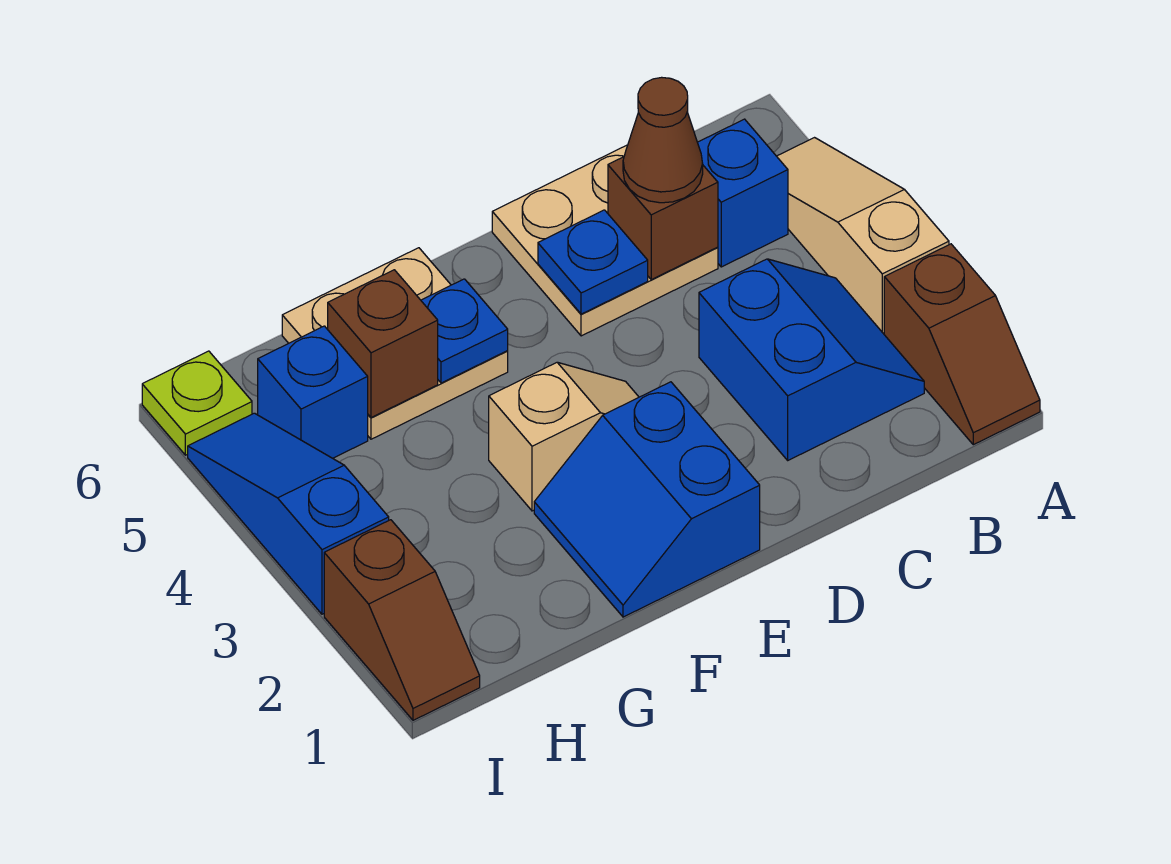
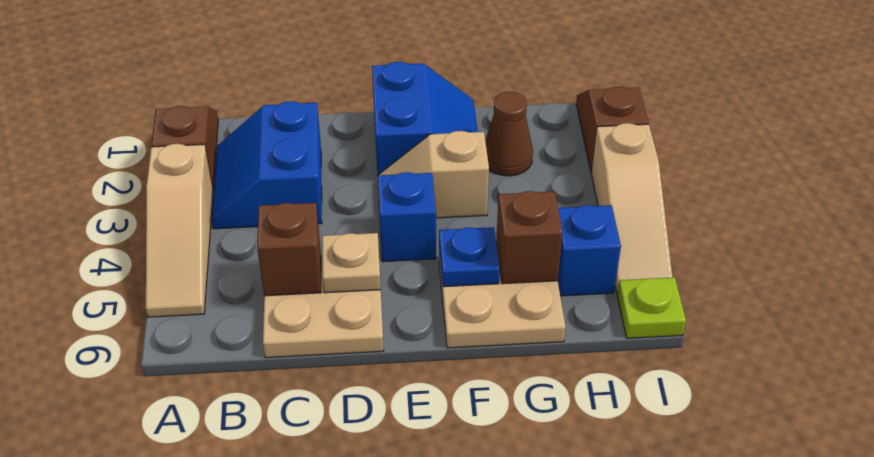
blue 1x1 brick [697,119,788,267] -> blue 1x1 brick moved to [378,172,436,262]
brown 1x1 cone [623,77,703,203] -> brown 1x1 cone moved to [485,92,533,176]
blue 1x1 plate [538,210,648,314] -> tan 1x1 plate [322,233,381,293]
blue 1x3 slope [188,413,389,614] -> tan 1x3 slope [591,123,673,293]

